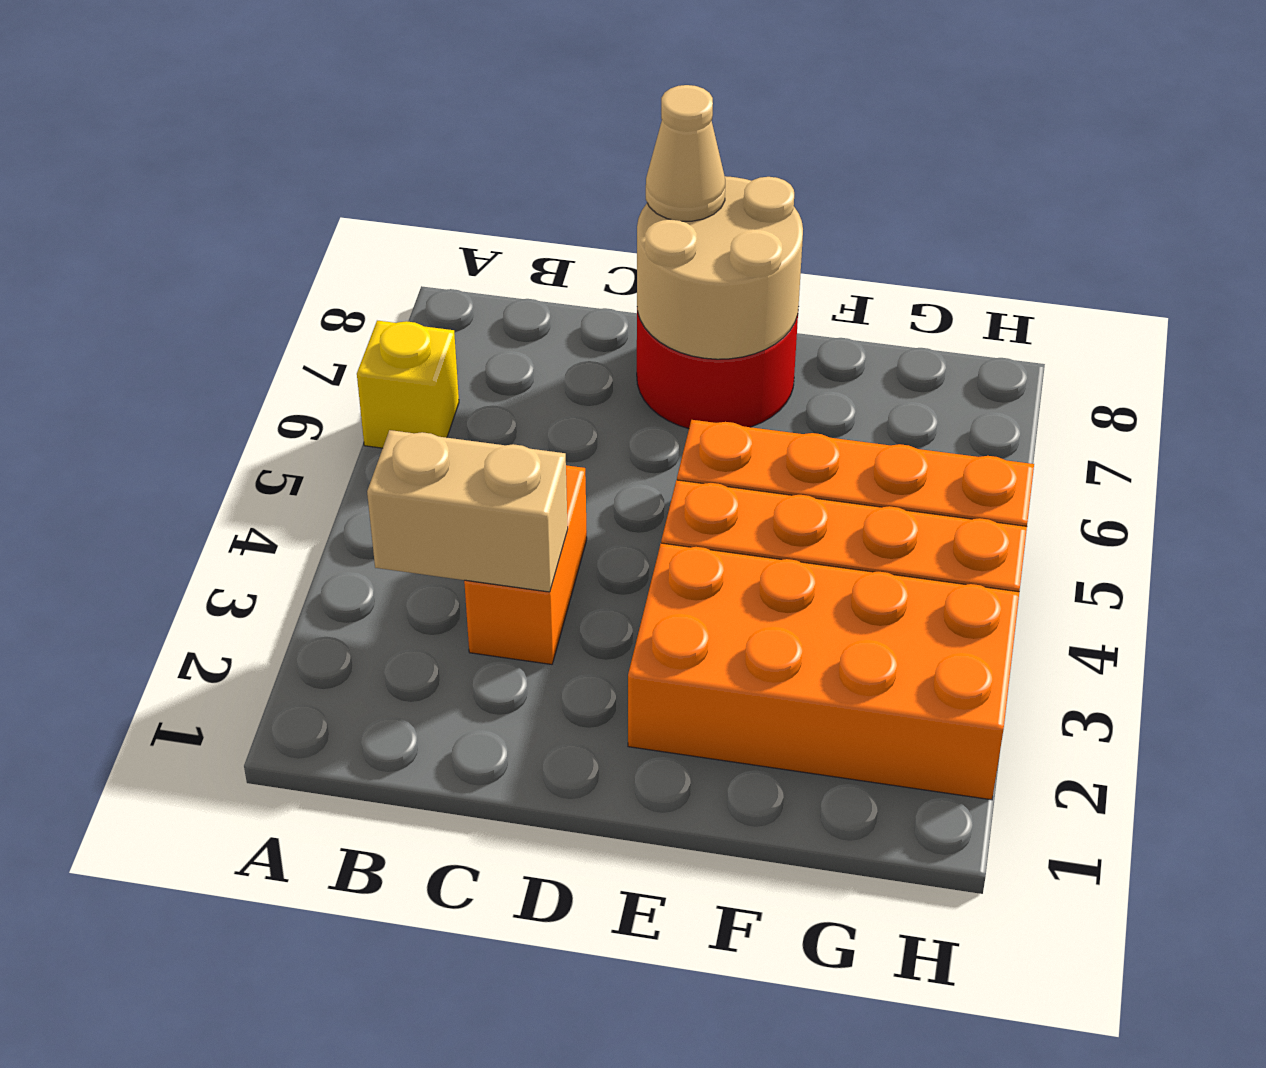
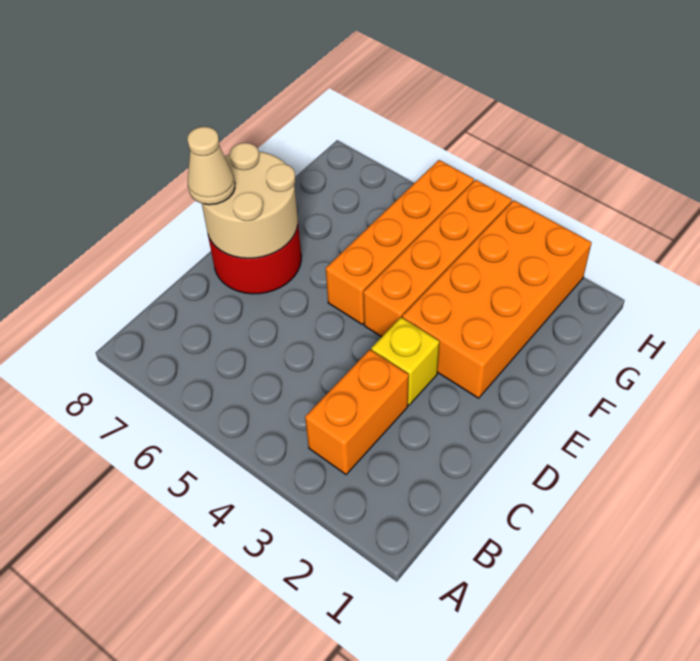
yellow 1x1 brick [357,321,459,448] -> yellow 1x1 brick moved to [371,317,439,405]
tan 1x2 brick [367,430,568,592] -> none
orange 1x2 brick [464,465,587,664] -> orange 1x2 brick turned to [305,350,409,474]

